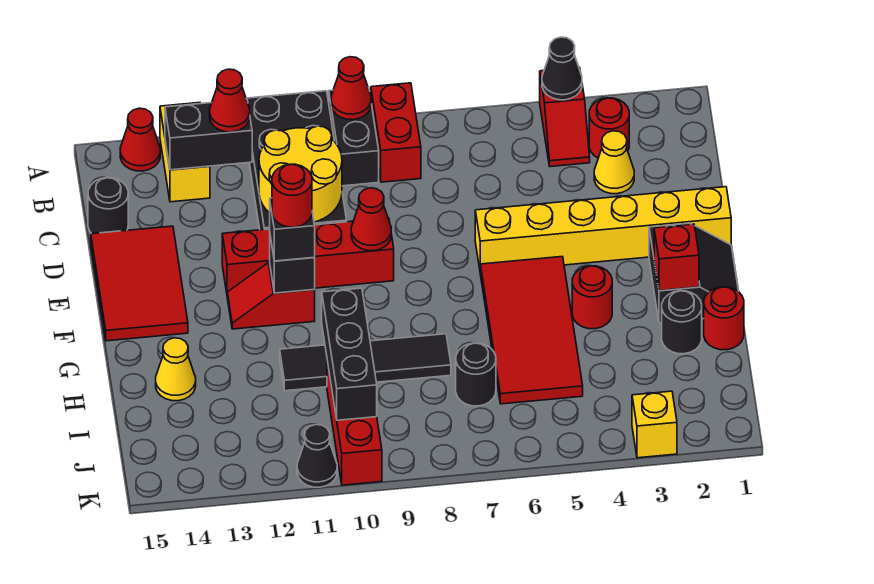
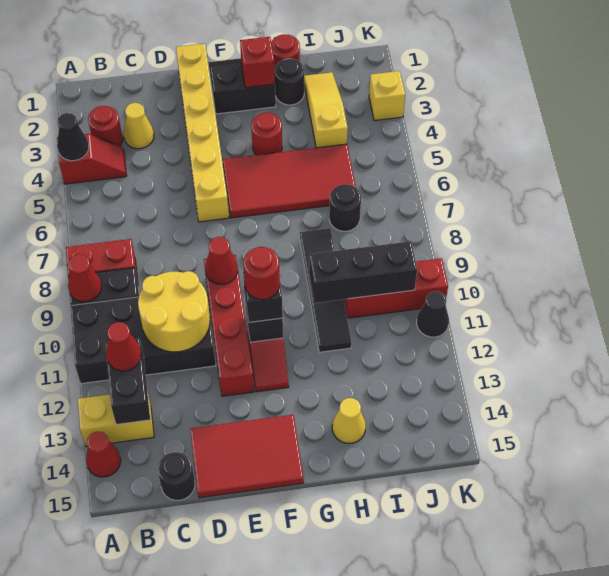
none -> yellow 1x3 slope [304,72,348,148]

